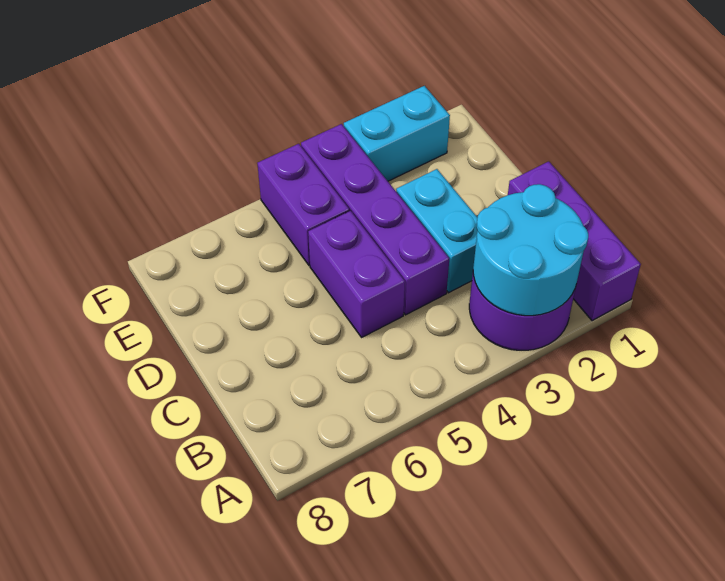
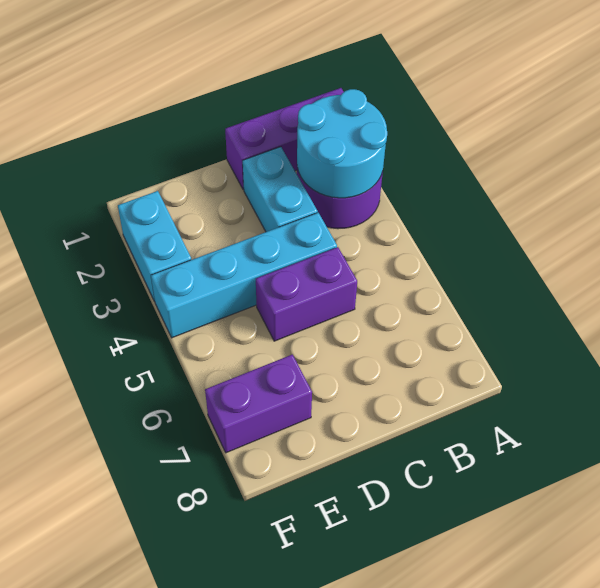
cyan 1x2 brick [396,169,478,293] -> cyan 1x2 brick turned to [243,147,318,232]
purple 1x4 brick [301,124,449,315] -> cyan 1x4 brick [151,213,337,338]
purple 1x2 brick [257,144,349,265] -> purple 1x2 brick moved to [205,354,312,453]

